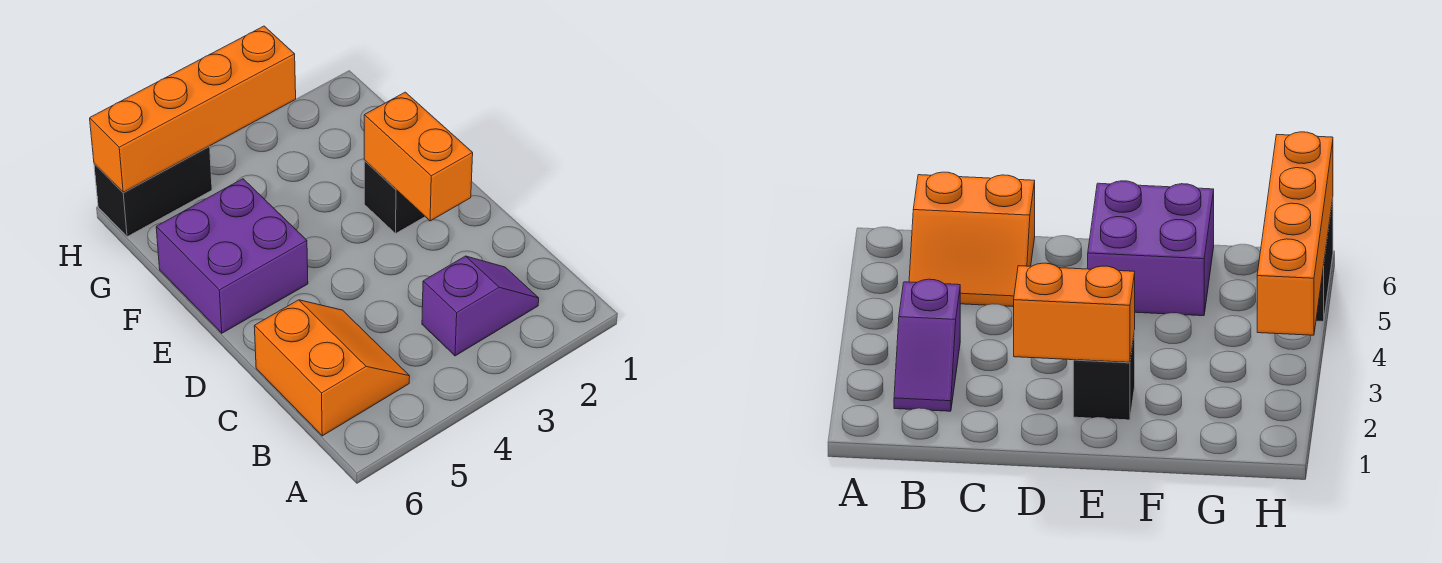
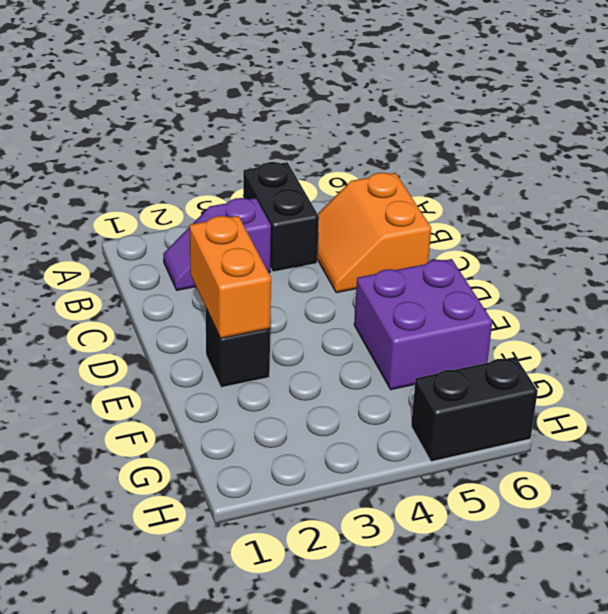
none -> black 1x2 brick [243,162,319,272]
orange 1x4 brick [90,26,296,193] -> none

